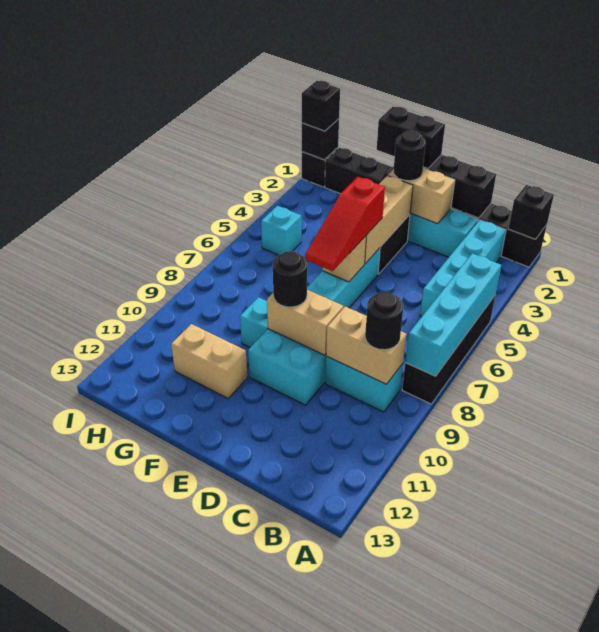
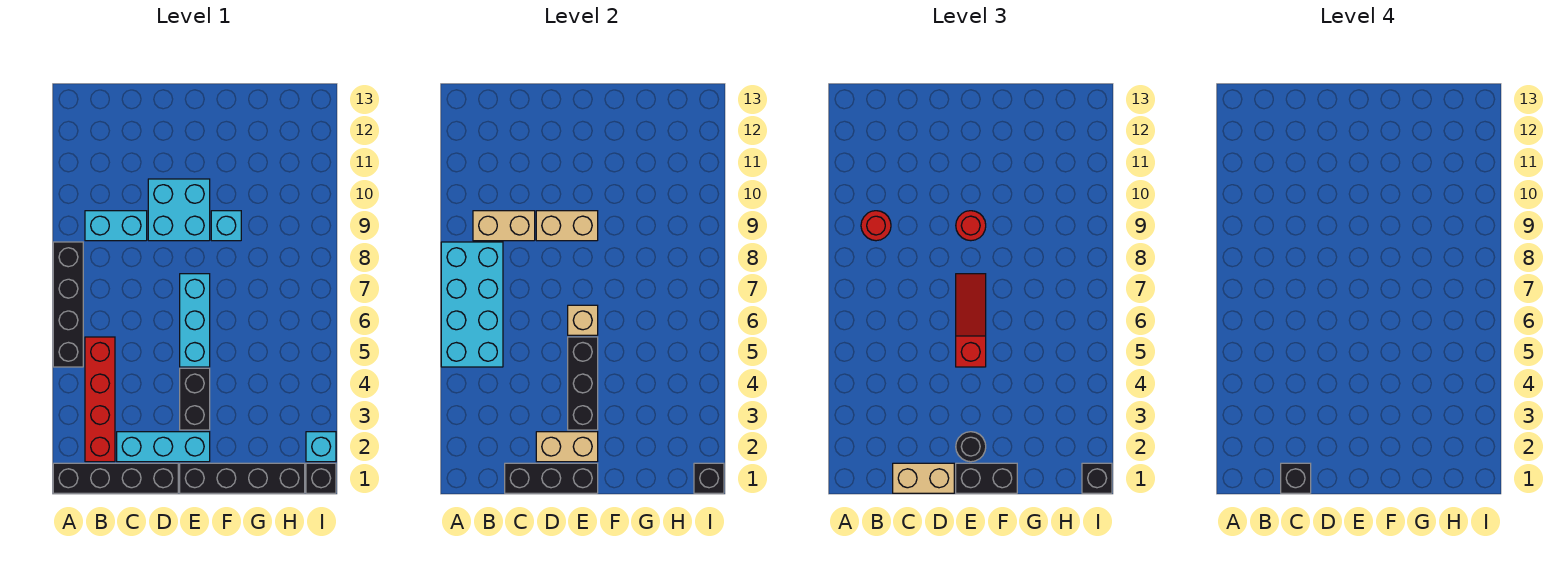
black 1x1 brick [508,185,554,239] -> black 1x1 brick moved to [1281,463,1311,493]
cyan 1x4 brick [405,253,501,376] -> cyan 2x4 brick [441,242,503,367]
cyan 1x4 brick [420,220,506,317] -> red 1x4 brick [85,337,115,462]
black 1x1 round brick [365,292,403,350] -> red 1x1 round brick [861,211,891,241]
tan 1x3 brick [365,176,413,264] -> black 1x3 brick [568,337,598,430]
black 1x1 round brick [273,251,307,307] -> red 1x1 round brick [956,211,986,241]
tan 1x2 brick [171,324,247,398] -> tan 1x2 brick moved to [893,463,954,493]
cyan 1x1 brick [261,206,301,255] -> cyan 1x1 brick moved to [306,432,336,462]

